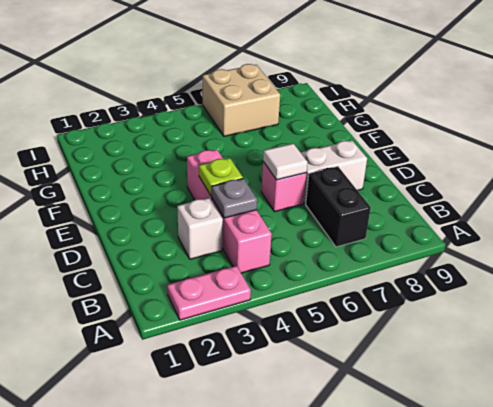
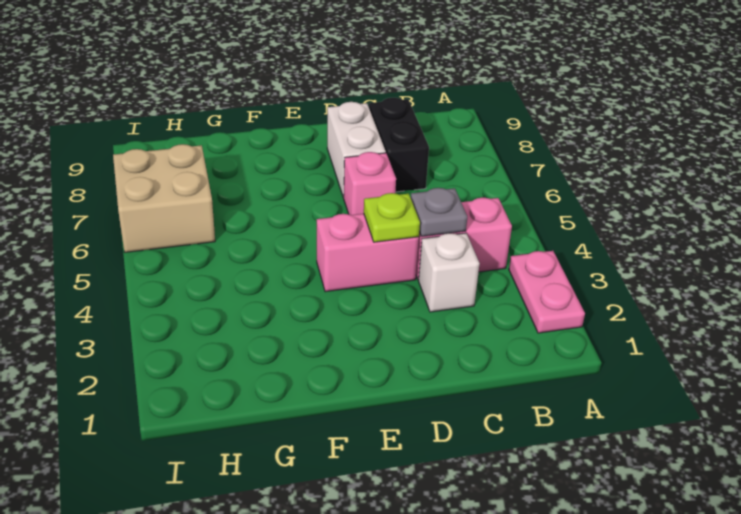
black 1x2 brick [306,167,371,247] -> black 1x2 brick turned to [369,98,429,192]
white 1x1 tile [263,144,308,180] -> none

